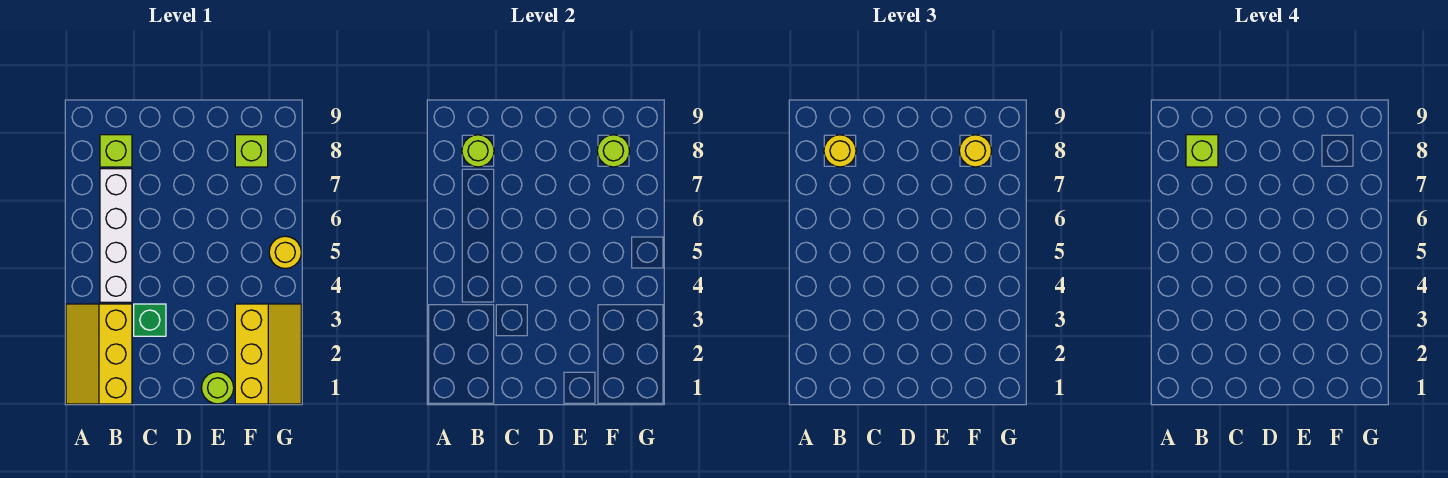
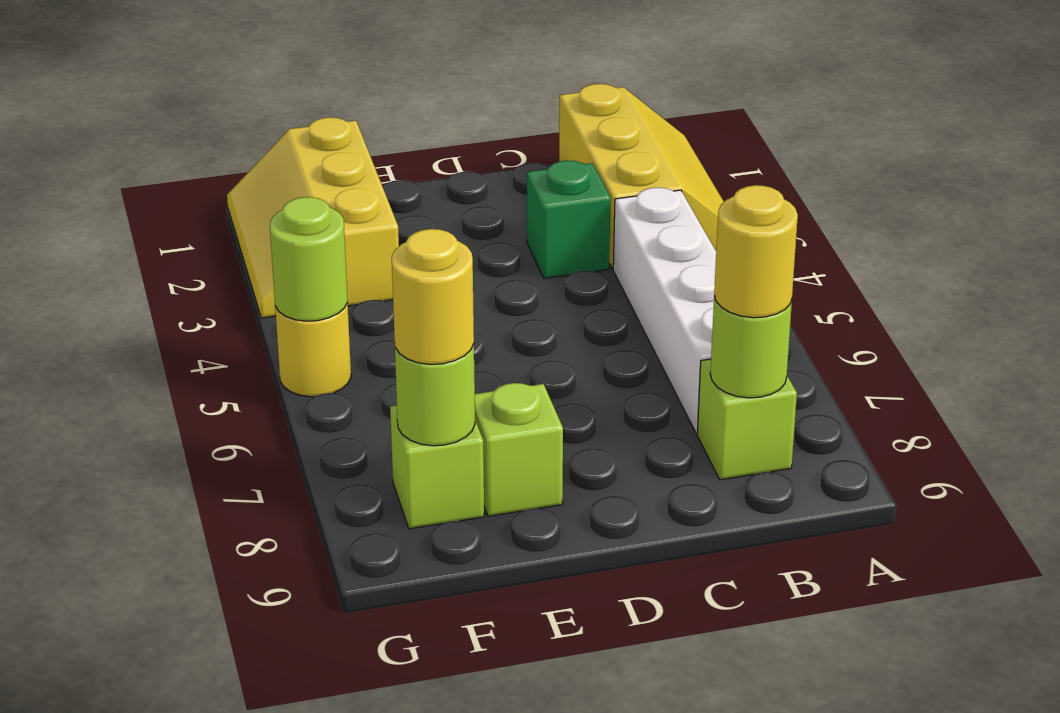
lime 1x1 brick [1186,135,1218,167] -> lime 1x1 brick moved to [475,383,563,516]
lime 1x1 round brick [202,372,234,404] -> lime 1x1 round brick moved to [270,197,348,321]

